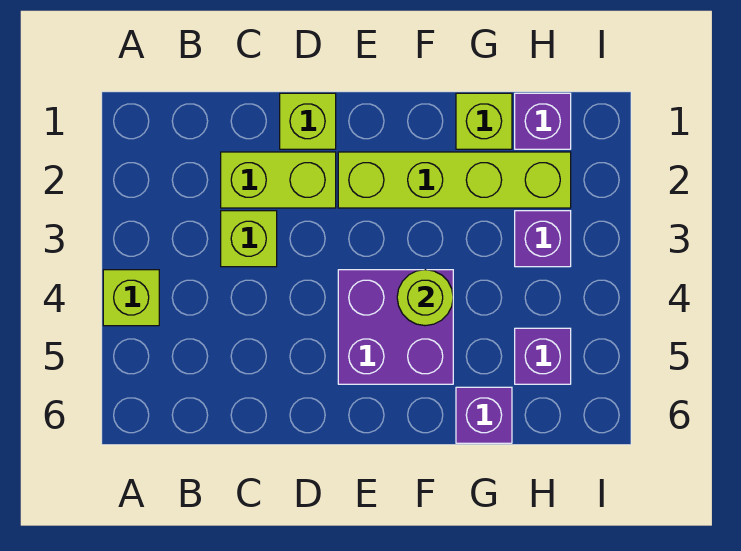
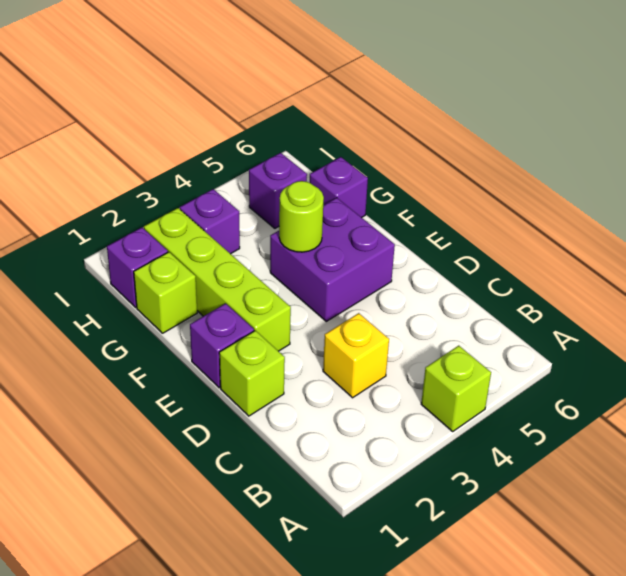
lime 1x2 brick [221,152,336,208] -> none
lime 1x1 brick [221,211,277,267] -> yellow 1x1 brick [323,313,389,398]
none -> purple 1x1 brick [190,303,254,388]

